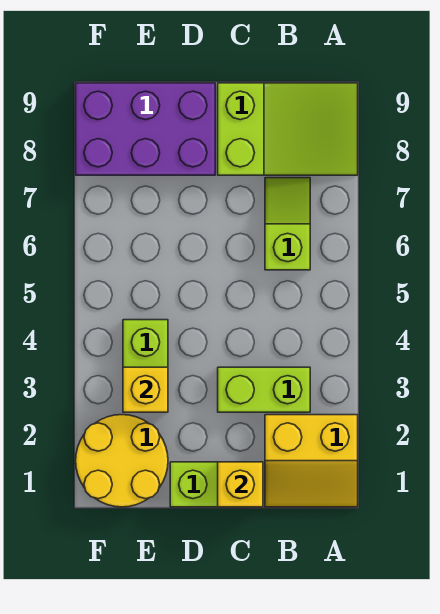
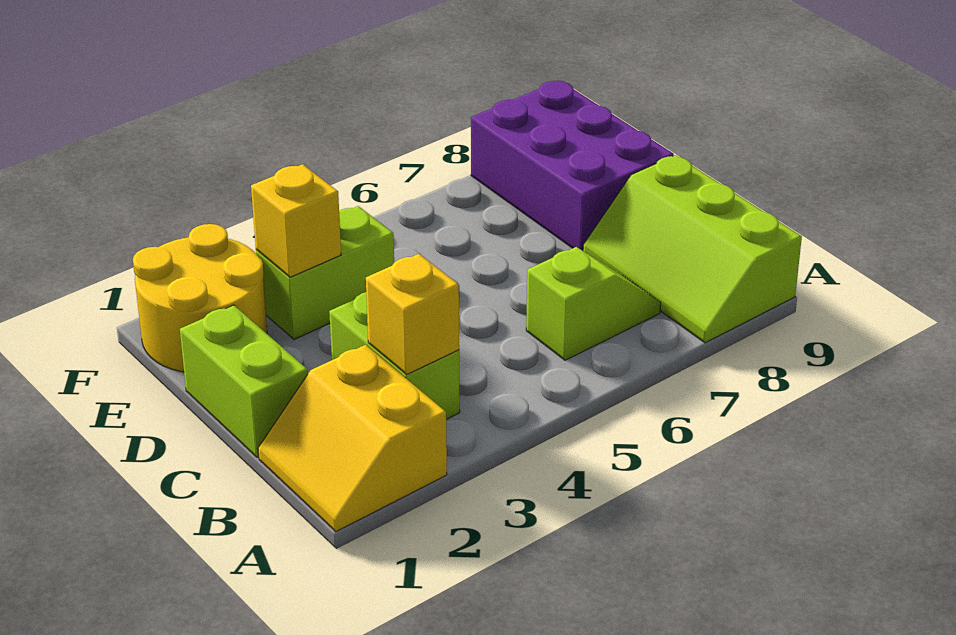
lime 2x3 slope [218,83,358,175] -> lime 2x3 slope turned to [583,155,802,343]
yellow 1x1 brick [218,462,263,507] -> yellow 1x1 brick moved to [366,254,459,374]

